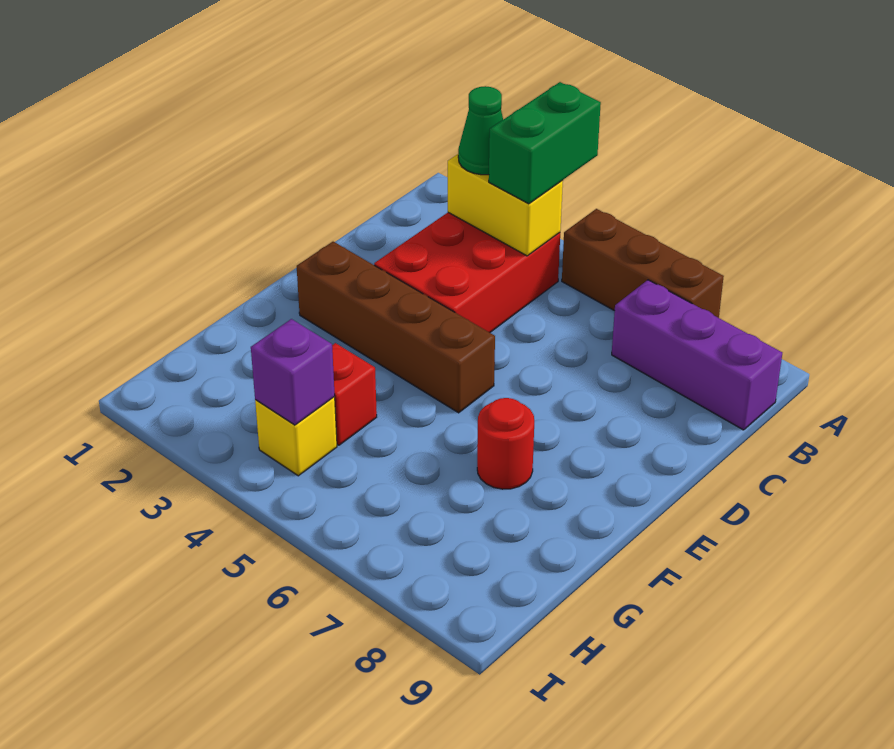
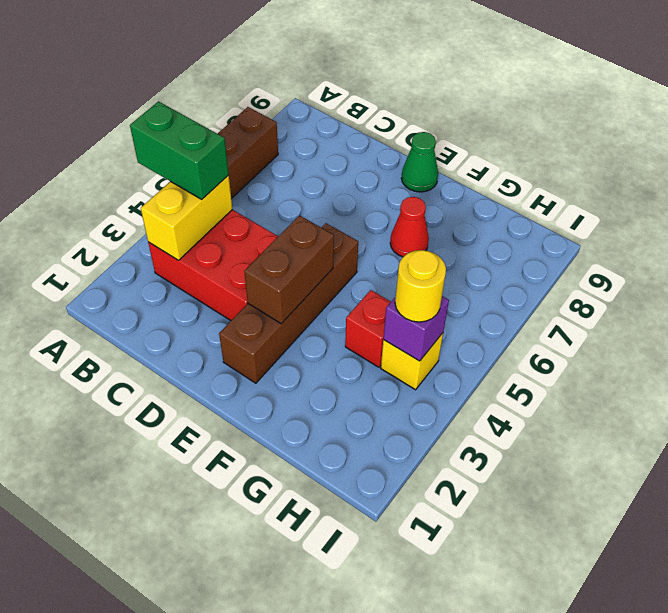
green 1x1 cone [458,86,503,175] -> green 1x1 cone moved to [401,132,438,192]
purple 1x3 brick [612,280,782,430] -> none
none -> brown 1x2 brick [244,215,334,324]
red 1x1 round brick [477,398,534,489] -> red 1x1 cone [390,197,429,257]
none -> yellow 1x1 round brick [395,250,446,322]

